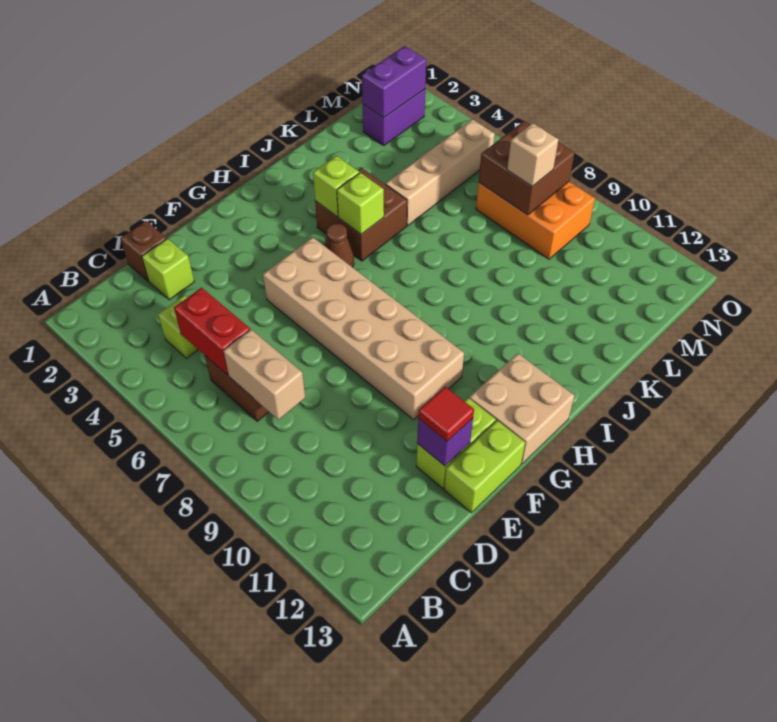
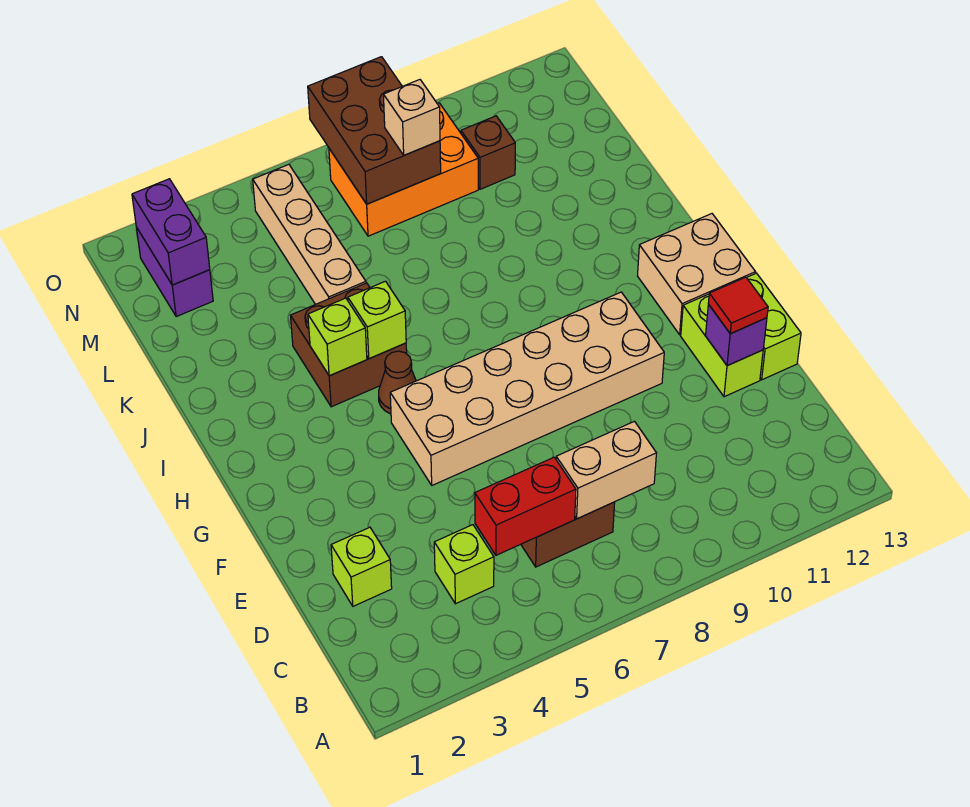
brown 1x1 brick [121,221,167,281] -> brown 1x1 brick moved to [461,116,515,189]
brown 2x2 brick [479,121,575,215] -> brown 2x3 brick [308,57,441,204]

